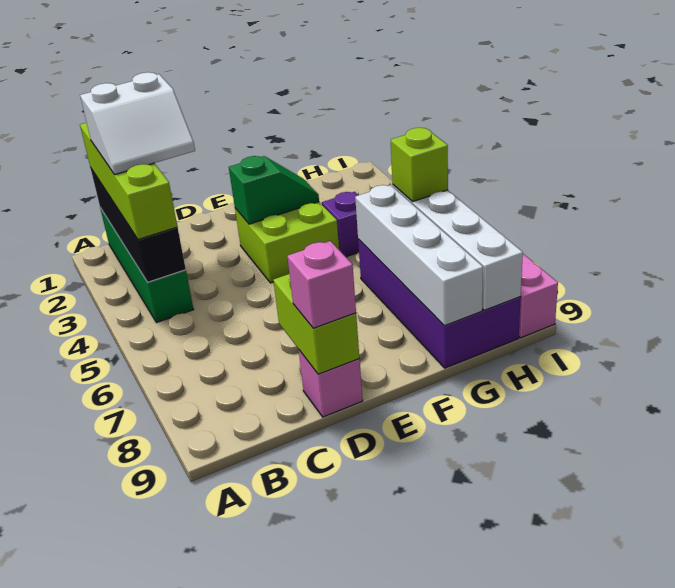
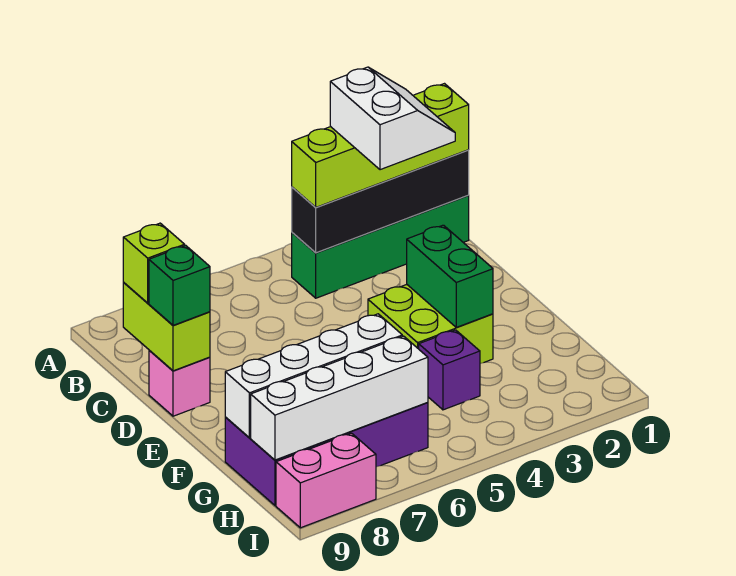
white 2x2 slope [80,72,195,175] -> white 2x2 slope turned to [330,67,455,170]
lime 1x2 brick [273,274,359,374] -> lime 1x2 brick turned to [123,283,210,371]
pink 1x1 brick [287,241,356,328] -> green 1x1 brick [149,245,210,325]
green 1x2 slope [229,156,319,224] -> green 1x2 brick [407,225,493,328]
lime 1x1 brick [391,128,448,202] -> lime 1x1 brick moved to [123,223,185,303]

